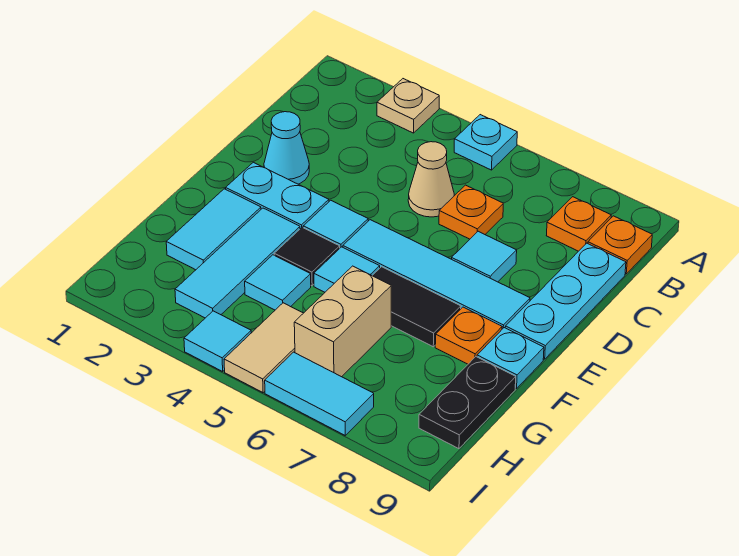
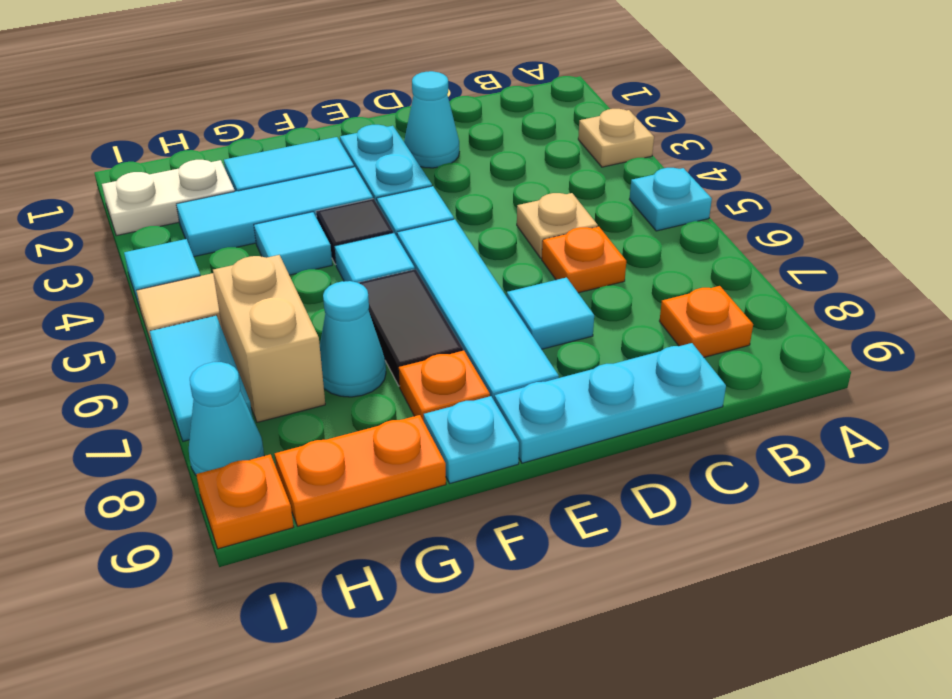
orange 1x1 plate [588,216,652,274] -> orange 1x1 plate moved to [196,454,294,549]
tan 1x1 cone [408,142,454,217] -> tan 1x1 plate [517,193,598,258]
tan 1x2 brick [294,266,391,377] -> tan 1x2 brick turned to [213,255,325,422]
none -> cyan 1x1 cone [320,281,386,397]
black 1x2 plate [419,357,516,449] -> orange 1x2 plate [275,415,446,526]
none -> white 1x2 plate [102,160,235,236]
none -> cyan 1x1 cone [189,362,264,475]

